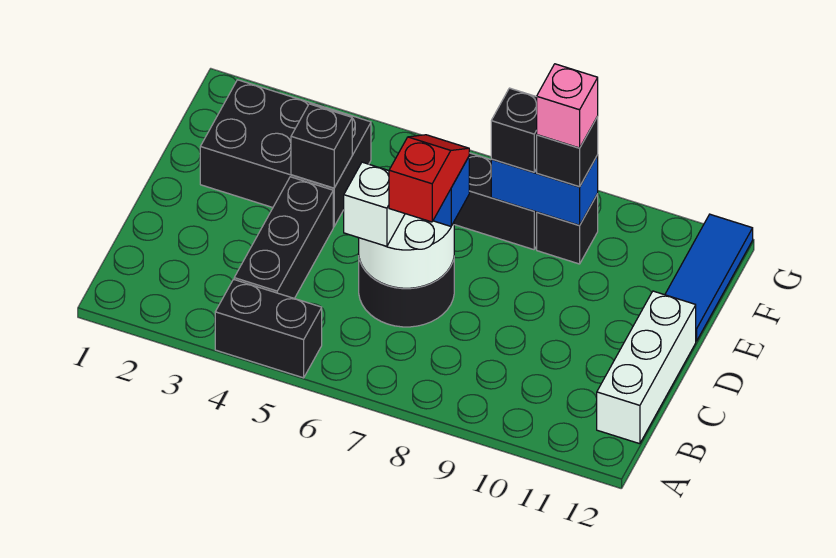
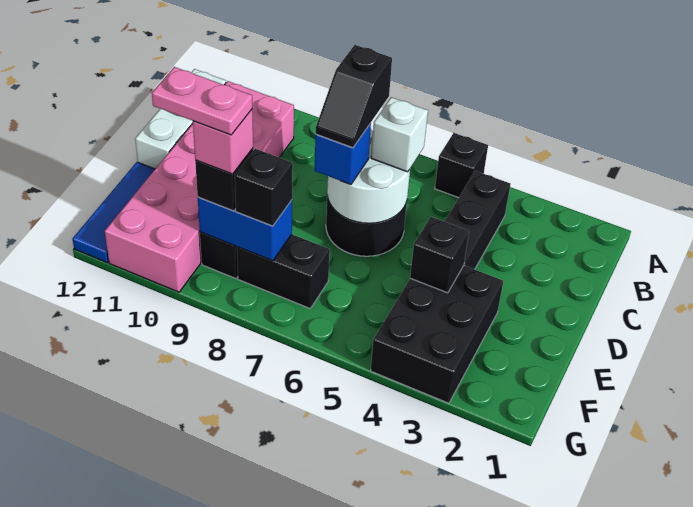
black 1x2 brick [215,279,322,378] -> black 1x1 brick [435,133,488,198]
none -> pink 2x6 brick [105,81,294,292]
red 1x2 slope [389,135,469,222] -> black 1x2 slope [316,45,392,148]
black 2x3 brick [200,80,371,227] -> black 2x3 brick turned to [371,266,503,403]
none -> pink 1x2 plate [152,67,252,135]

